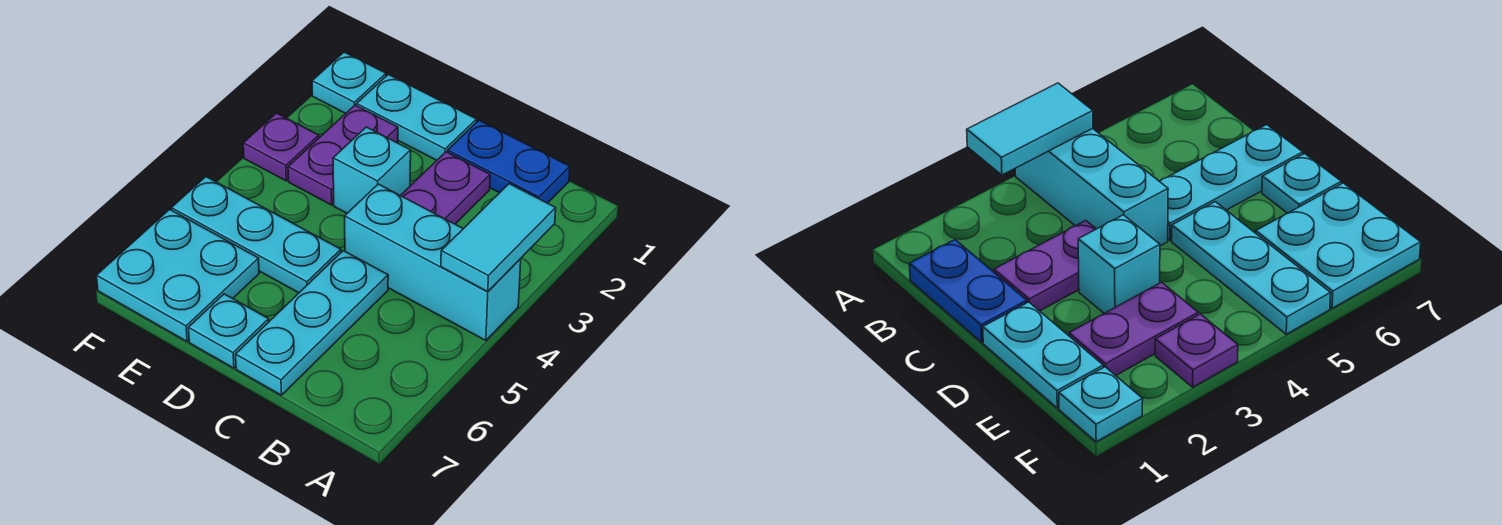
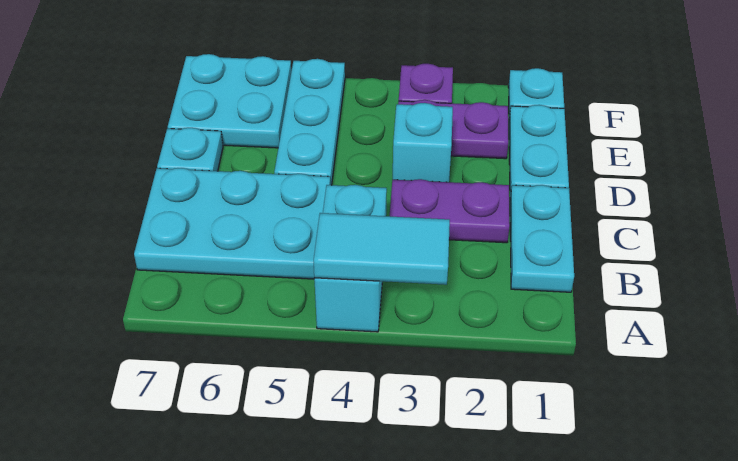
cyan 1x3 brick [345,184,521,341] -> cyan 1x2 brick [314,185,387,332]
blue 1x2 plate [448,120,570,203] -> cyan 1x2 plate [510,185,574,292]
cyan 1x3 plate [236,251,388,395] -> cyan 2x3 plate [134,168,330,279]

